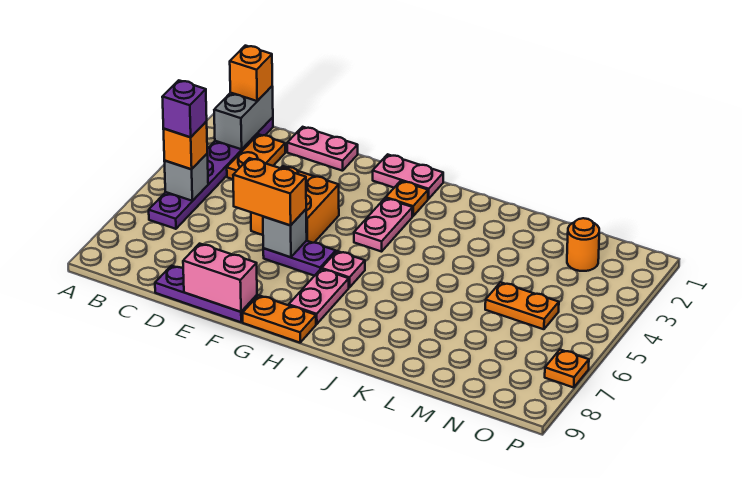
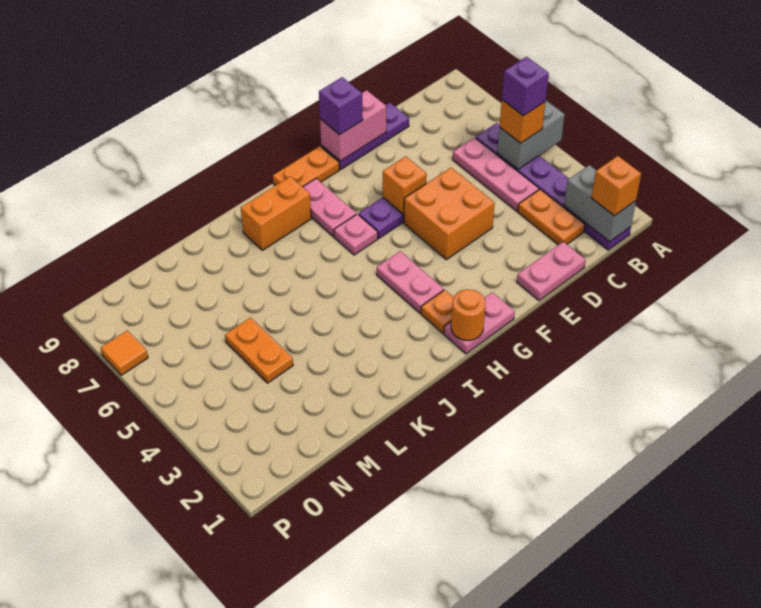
grey 1x1 brick [164,154,208,201] -> grey 1x2 brick [497,101,565,169]
none -> pink 1x3 plate [453,138,539,211]
orange 1x2 brick [233,158,306,225] -> orange 1x2 brick moved to [241,177,311,250]
grey 1x1 brick [263,209,307,257] -> orange 1x1 brick [383,156,427,214]
none -> purple 1x1 brick [319,77,363,135]
orange 1x2 plate [485,282,559,329] -> orange 1x2 plate turned to [225,318,293,383]
orange 1x1 round brick [567,218,599,271] -> orange 1x1 round brick moved to [451,289,485,340]
orange 1x1 plate [545,350,589,388] -> orange 1x1 tile [101,330,148,375]

